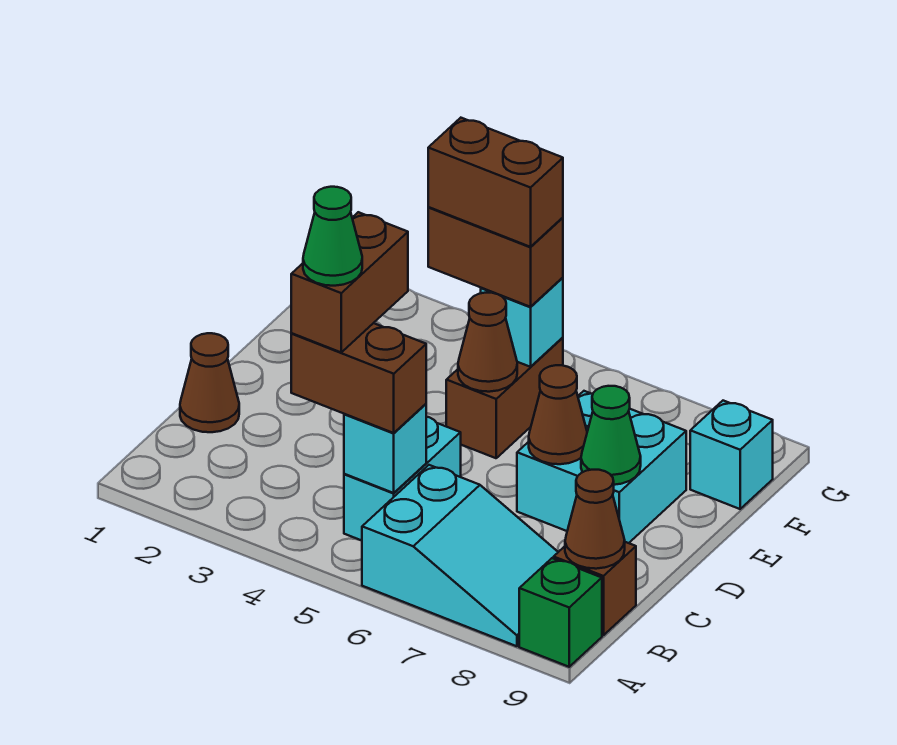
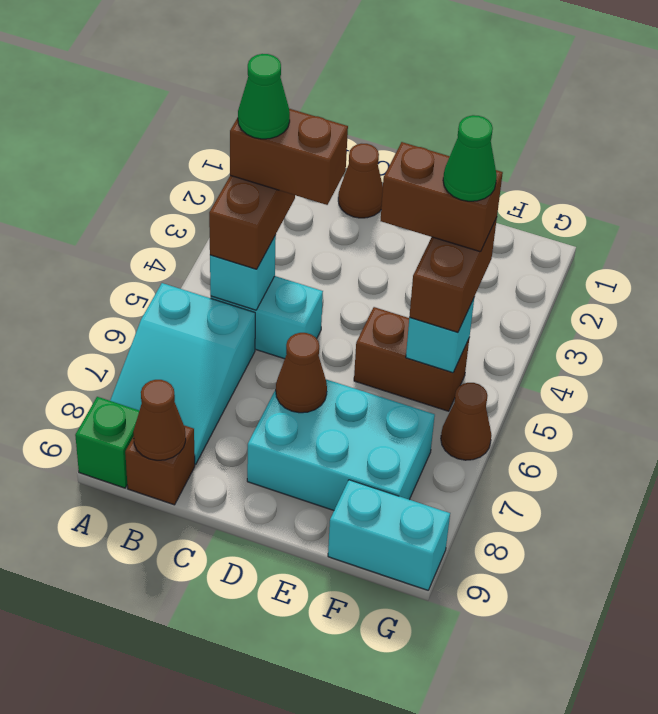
cyan 2x2 brick [517,391,686,543] -> cyan 2x3 brick [247,379,435,510]
green 1x1 cone [581,386,641,485] -> green 1x1 cone moved to [443,115,497,201]
brown 1x1 cone [458,293,517,392] -> brown 1x1 cone moved to [441,383,492,460]
brown 1x2 brick [428,118,563,247] -> brown 1x2 brick turned to [381,142,503,252]
cyan 1x1 brick [690,401,773,509] -> cyan 1x2 brick [328,480,450,590]

